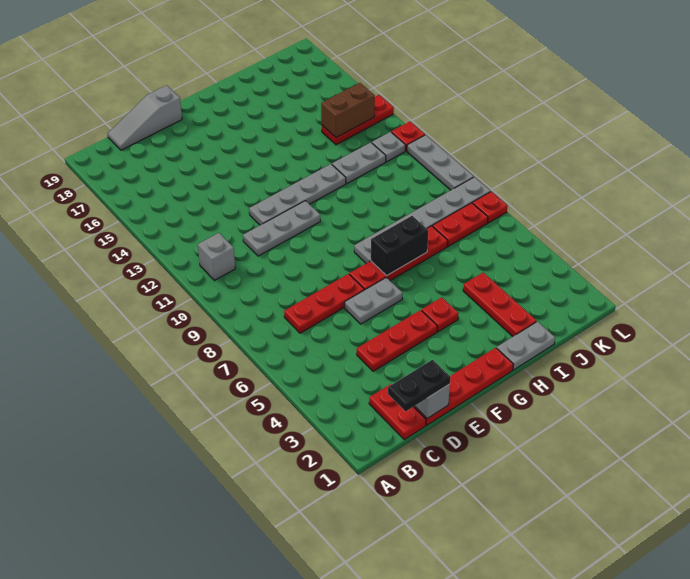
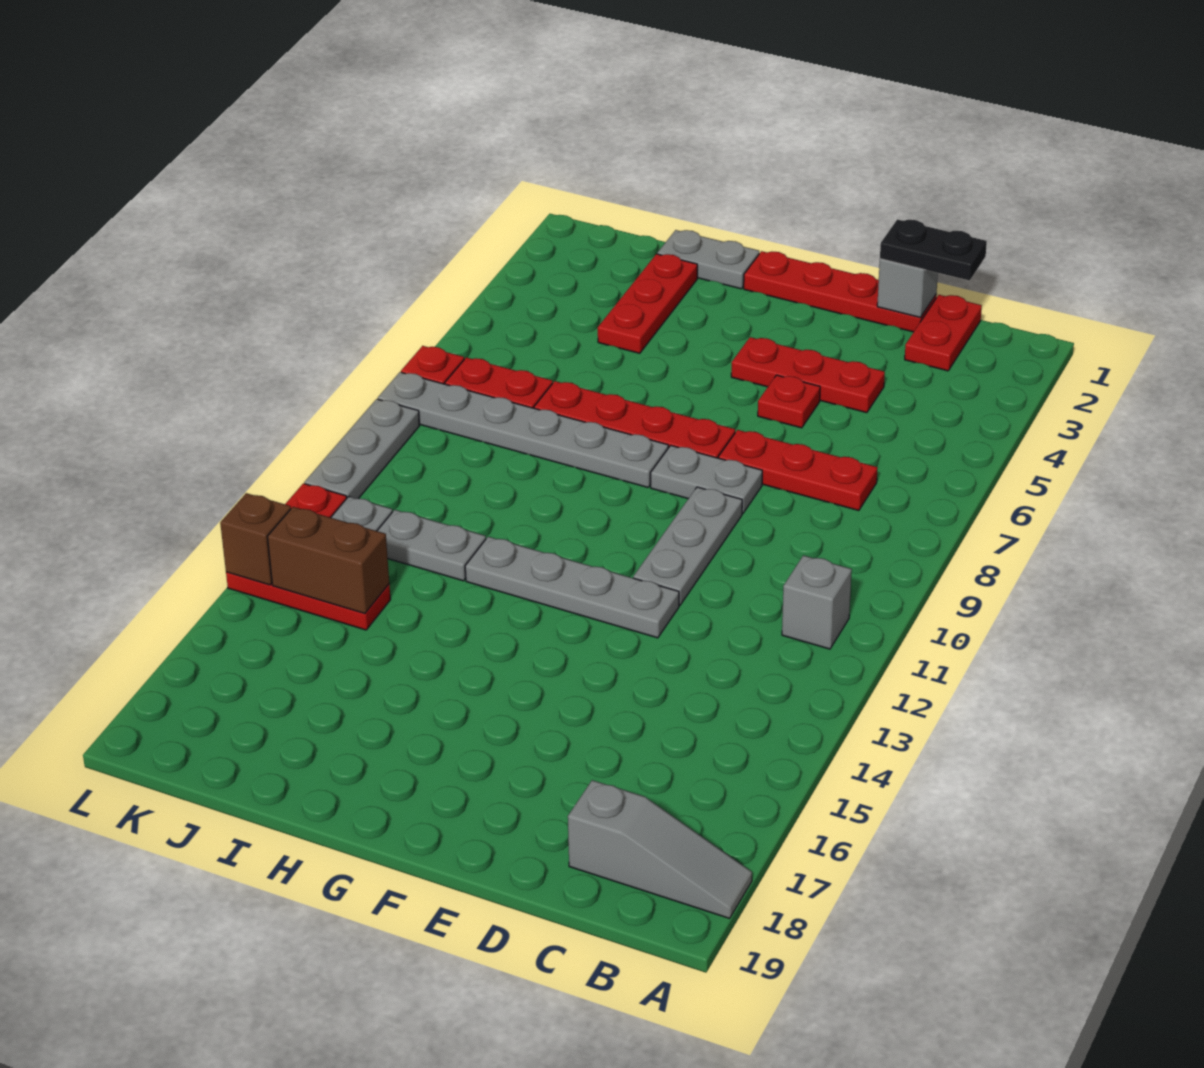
grey 1x3 slope [108,85,182,150] -> grey 1x3 slope moved to [568,780,752,918]
grey 1x3 plate [243,201,320,256] -> grey 1x3 plate turned to [633,487,742,606]
grey 1x2 plate [345,277,403,324] -> grey 1x2 plate moved to [651,445,762,514]
red 1x1 plate [422,297,459,332] -> red 1x1 plate moved to [758,375,820,428]
black 1x2 brick [371,216,428,276] -> none
none -> brown 1x1 brick [220,493,291,585]

